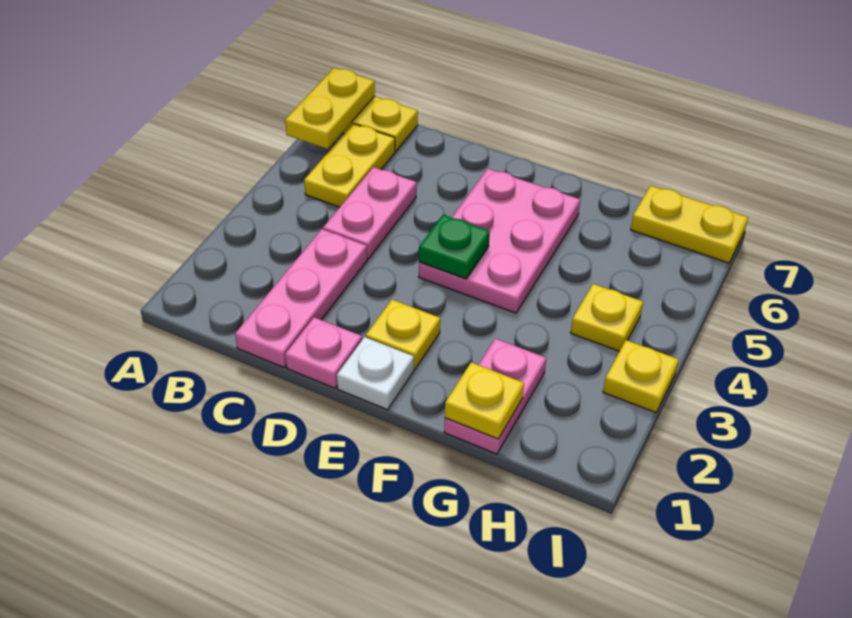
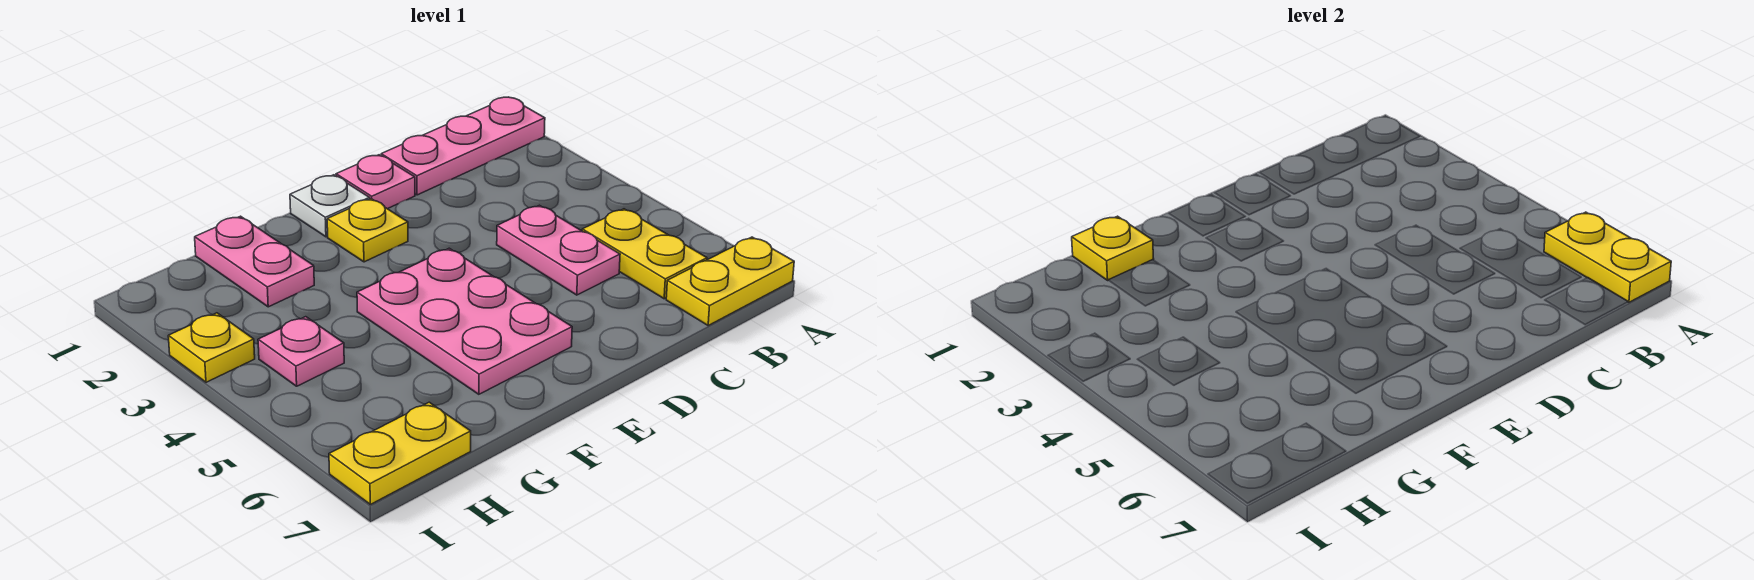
pink 1x3 plate [235,229,367,367] -> pink 1x3 plate turned to [381,97,545,195]
green 1x1 plate [419,215,490,279] -> none
yellow 1x1 plate [571,284,643,351] -> pink 1x1 plate [258,317,344,386]

